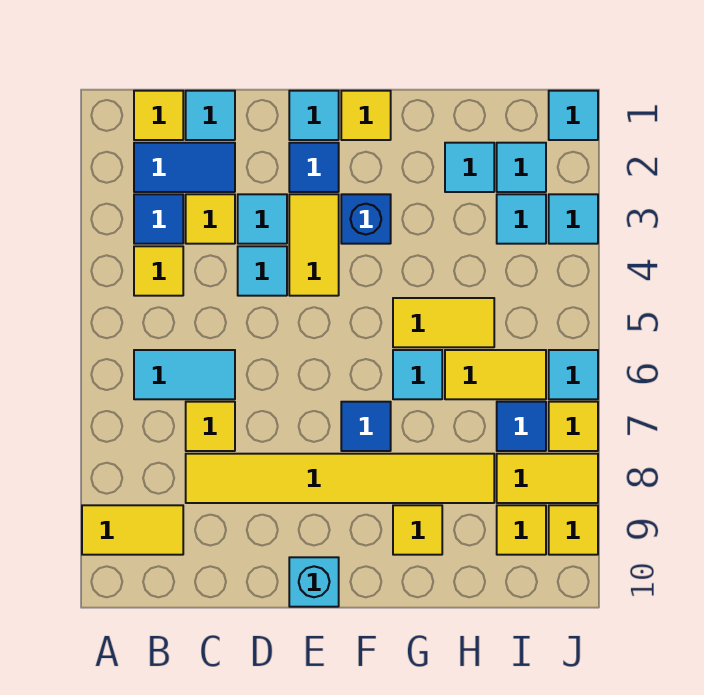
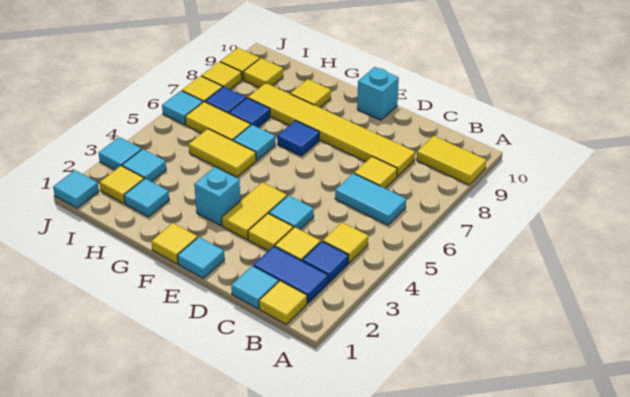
cyan 1x1 tile [238,194,287,244] -> yellow 1x1 tile [248,214,293,251]
blue 1x1 tile [289,143,339,192] -> blue 1x1 tile moved to [229,98,270,127]
blue 1x1 brick [341,194,391,244] -> cyan 1x1 brick [194,167,241,226]
cyan 1x1 tile [497,143,546,192] -> yellow 1x1 tile [100,166,144,204]
yellow 1x2 tile [497,454,598,503] -> yellow 1x1 tile [201,62,242,90]

